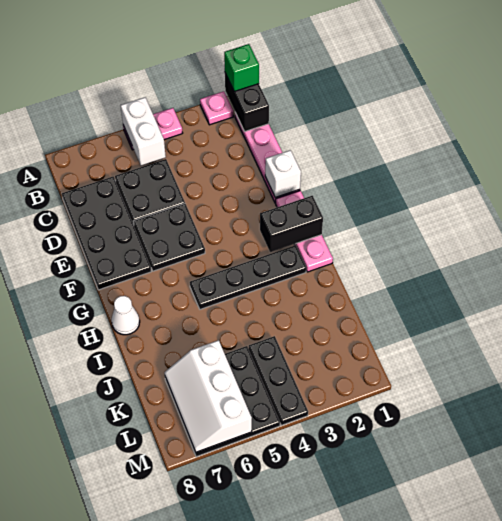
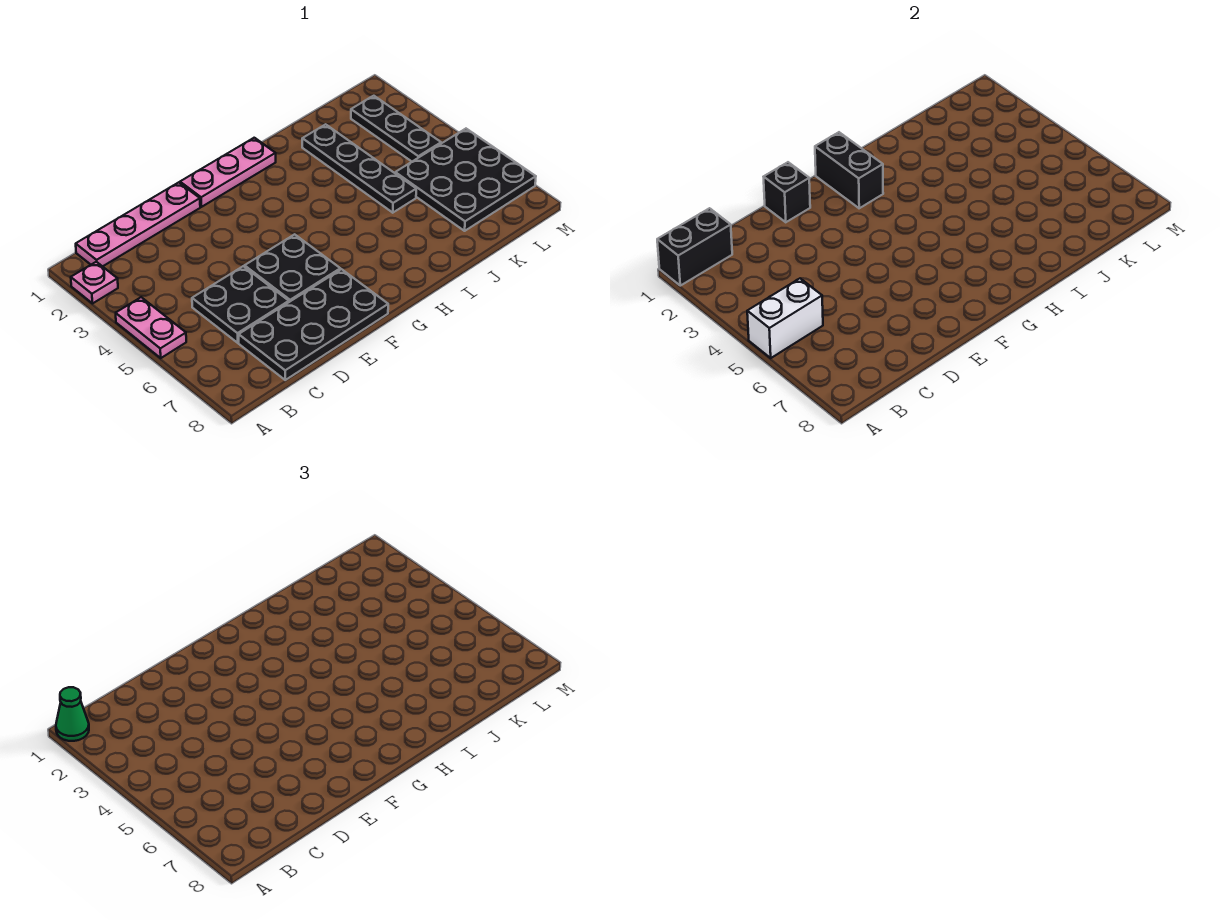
green 1x1 brick [224,44,259,91] -> green 1x1 cone [56,687,89,741]
white 1x1 brick [265,150,301,197] -> black 1x1 brick [764,162,810,222]
black 1x4 plate [190,245,306,309] -> black 1x4 plate moved to [302,124,416,213]
white 1x1 cone [111,296,140,335] -> none
black 1x3 plate [249,336,308,425] -> black 1x3 plate turned to [351,96,441,161]
white 2x3 slope [164,340,252,452] -> none

